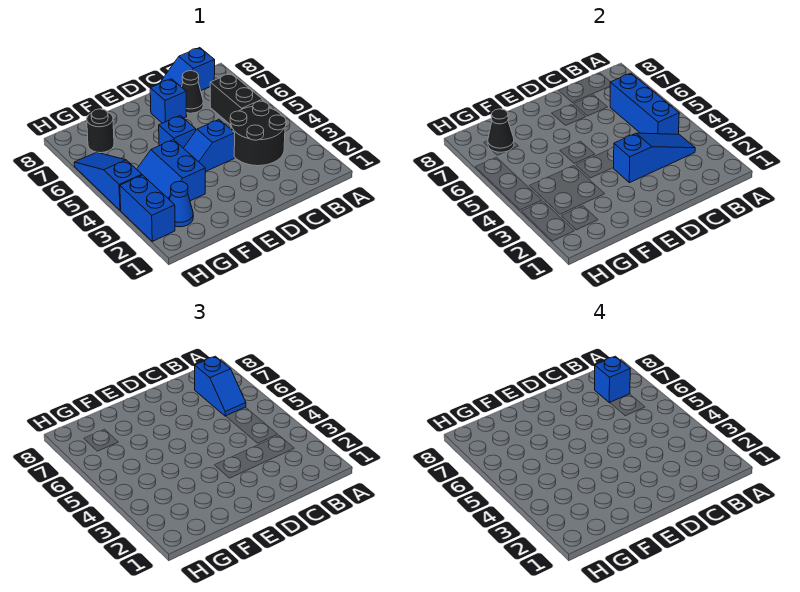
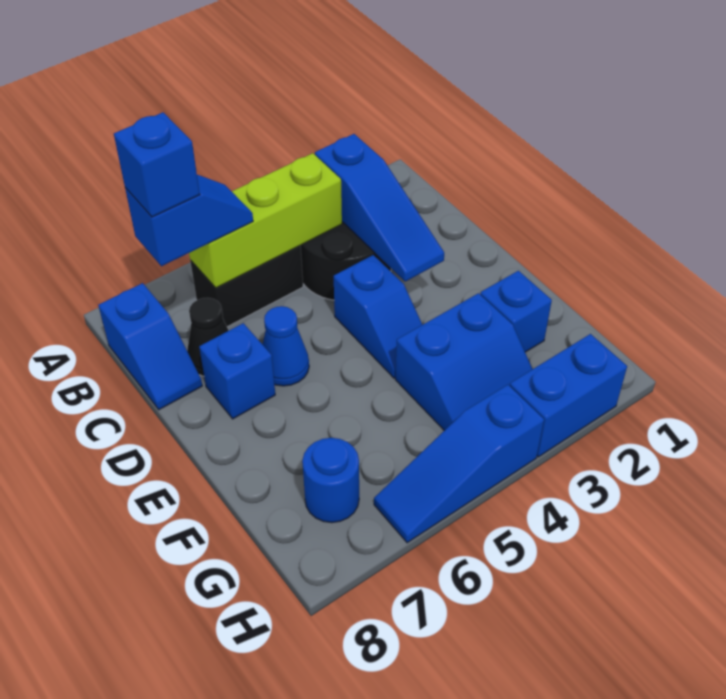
blue 1x3 slope [613,133,695,183] -> blue 1x3 slope turned to [315,134,444,282]
blue 1x3 brick [610,73,679,134] -> lime 1x3 brick [189,153,342,288]
blue 1x1 brick [159,115,196,148] -> blue 1x1 brick moved to [480,271,552,352]
blue 1x1 cone [170,181,193,227] -> blue 1x1 cone moved to [263,306,309,386]
black 1x1 round brick [87,109,114,153] -> blue 1x1 round brick [302,438,359,523]
black 1x1 cone [488,109,514,152] -> none

